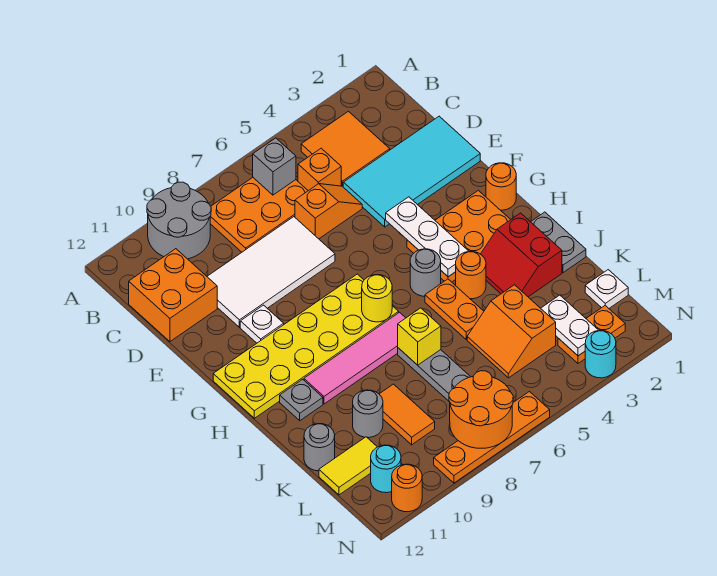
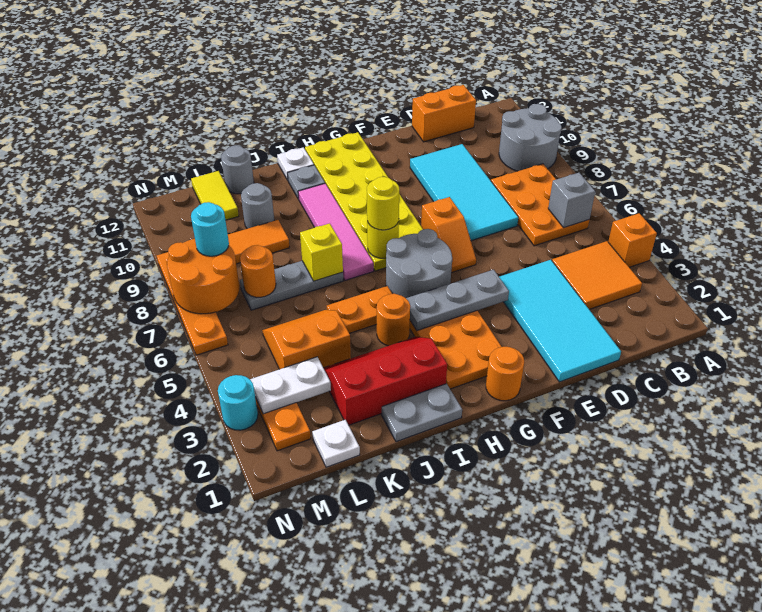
orange 1x1 brick [298,148,341,191] -> orange 1x1 brick moved to [608,213,657,267]
orange 2x2 brick [129,249,217,342] -> orange 1x2 brick [412,85,476,142]
orange 1x2 slope [295,184,362,239] -> orange 1x2 slope moved to [421,197,476,273]
white 2x4 tile [207,217,335,327] -> cyan 2x4 tile [410,144,518,241]
white 1x3 plate [386,197,469,277] -> grey 1x3 plate [406,270,509,331]
white 1x1 plate [240,305,284,343] -> white 1x1 plate moved to [277,147,314,180]
grey 1x1 round brick [410,249,441,296] -> grey 2x2 round brick [386,229,452,298]
none -> yellow 1x1 round brick [367,177,399,230]
red 2x2 slope [481,213,562,297] -> red 2x3 slope [324,337,447,425]
cyan 1x1 round brick [371,445,401,493] -> cyan 1x1 round brick moved to [191,202,229,256]
orange 1x1 round brick [392,464,422,512] -> orange 1x1 round brick moved to [240,245,276,297]

